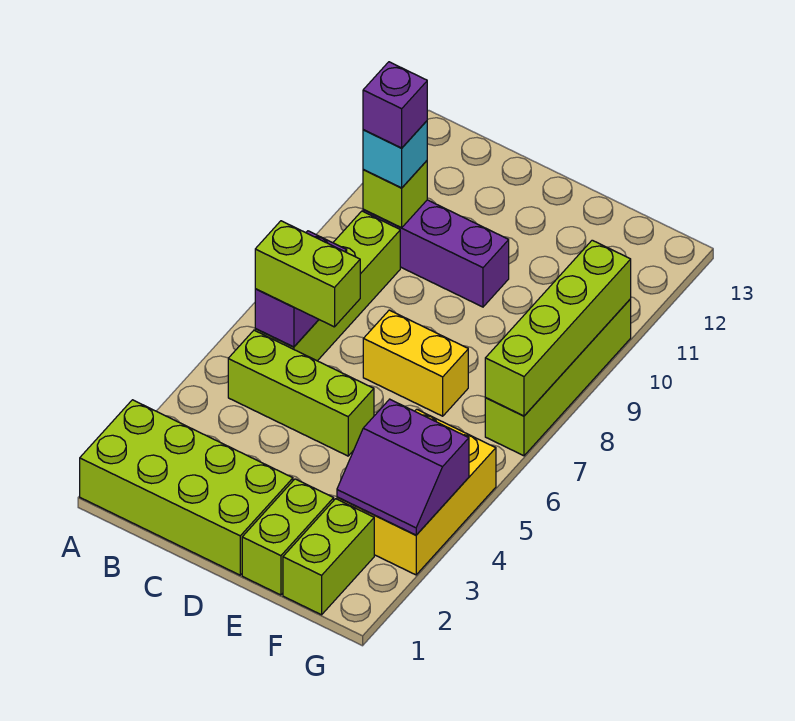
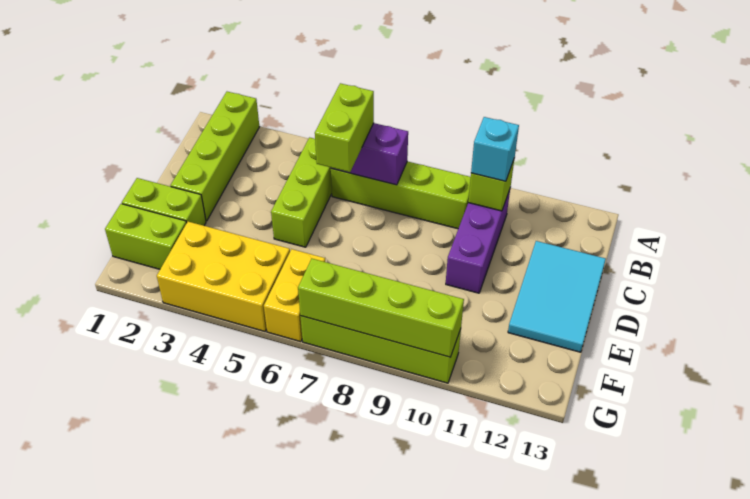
lime 2x4 brick [80,400,293,575] -> lime 1x4 brick [171,92,260,221]
purple 1x1 brick [363,62,427,148] -> none
none -> cyan 2x3 tile [508,241,606,352]
yellow 1x2 brick [363,310,468,416] -> yellow 1x2 brick moved to [264,249,325,342]
purple 2x2 slope [337,399,469,535] -> none

